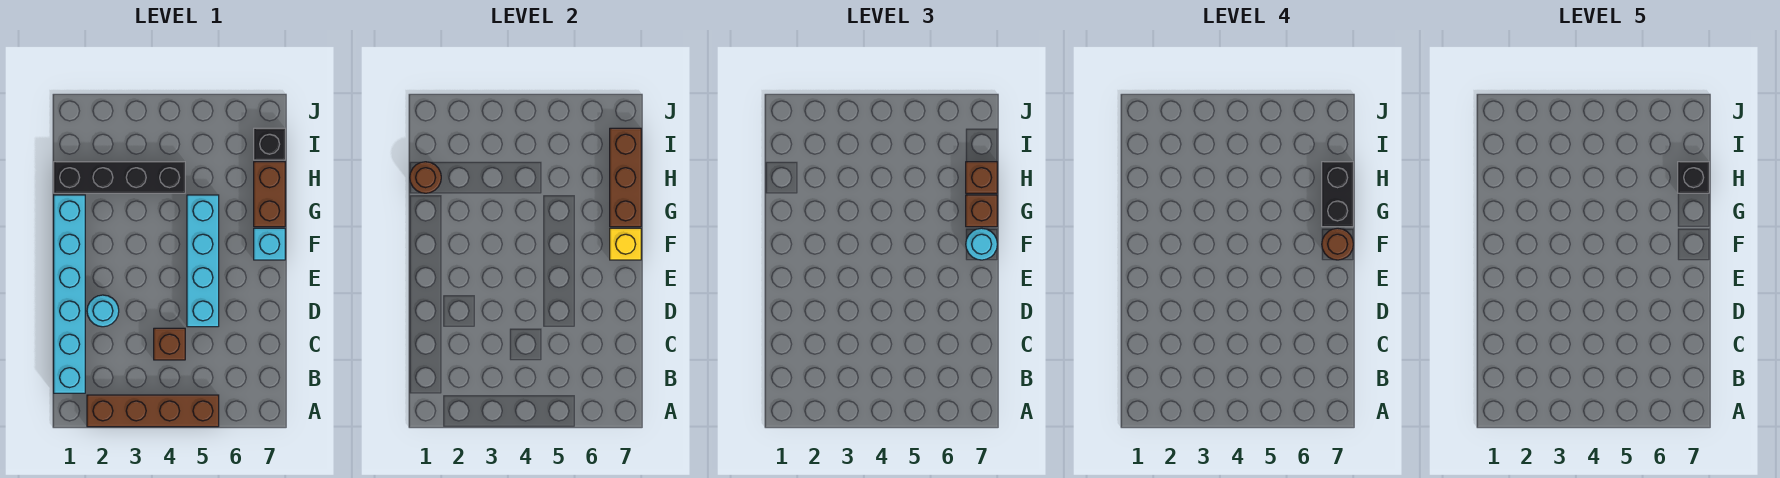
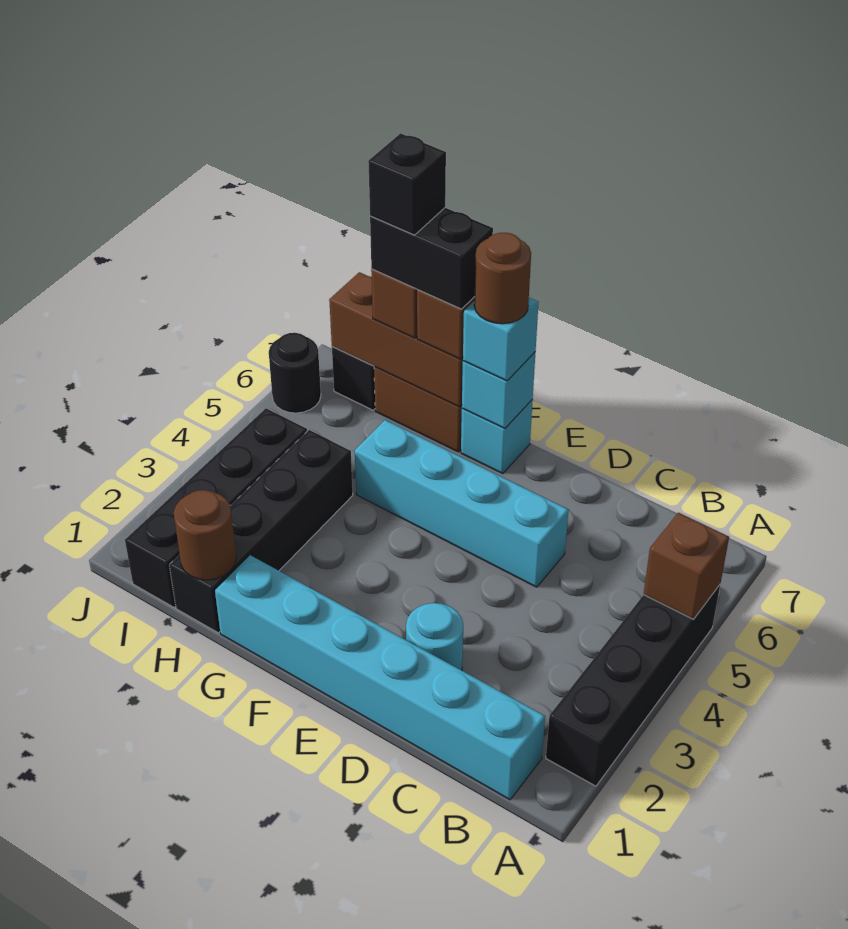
brown 1x4 brick [87,395,219,427] -> black 1x4 brick [546,585,720,786]
brown 1x1 brick [154,328,185,360] -> brown 1x1 brick moved to [644,513,729,619]
yellow 1x1 brick [610,228,641,260] -> cyan 1x1 brick [462,352,535,428]
cyan 1x1 round brick [966,228,997,260] -> cyan 1x1 brick [463,298,539,381]
none -> black 1x4 brick [125,408,307,607]
none -> black 1x1 round brick [269,333,321,413]

